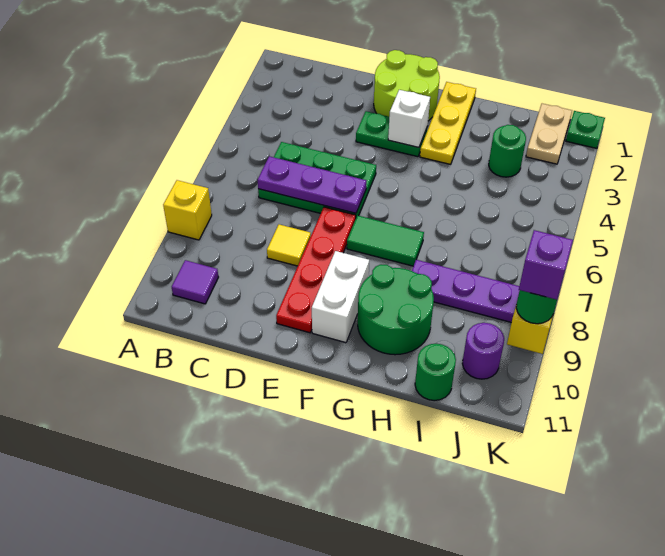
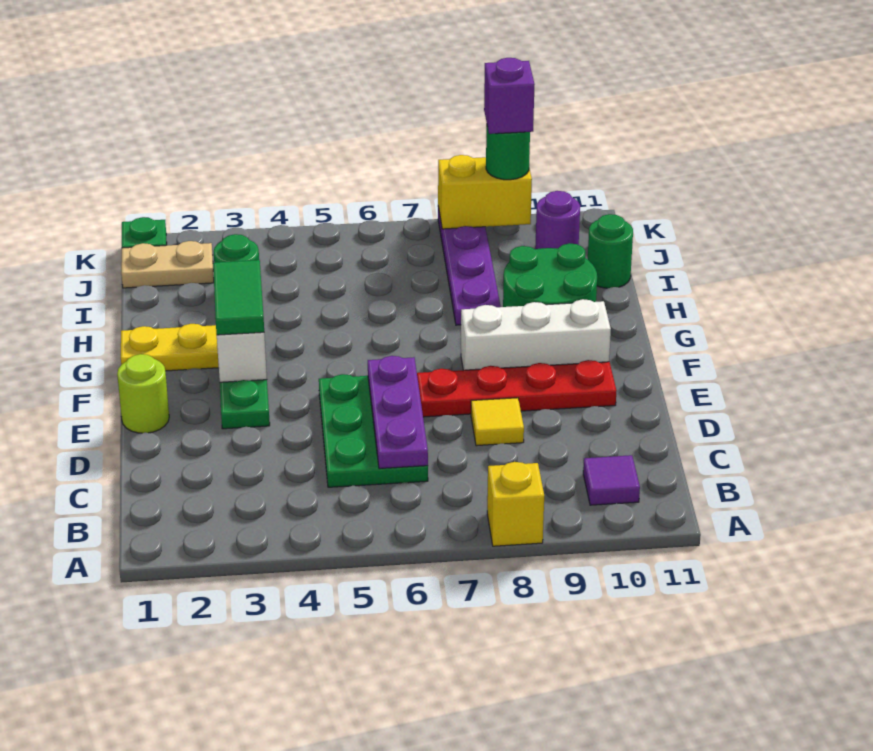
lime 2x2 round brick [374,50,440,121] -> lime 1x1 round brick [117,354,169,433]
green 1x2 tile [347,215,424,266] -> green 1x2 tile moved to [213,260,264,335]
white 1x2 brick [312,251,369,343] -> white 1x3 brick [461,299,611,370]

